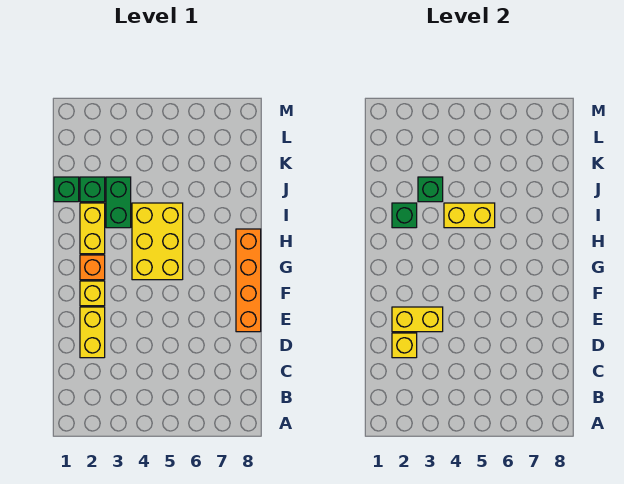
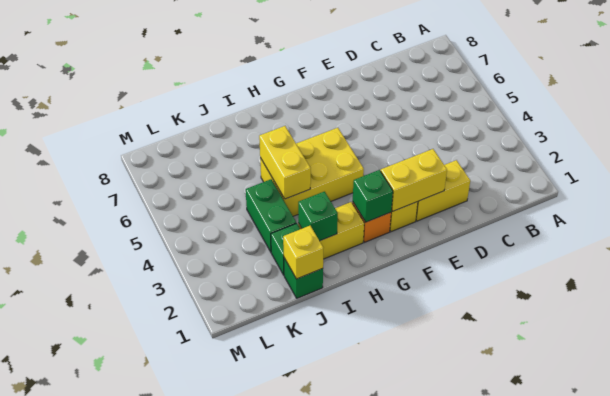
yellow 1x1 brick [392,333,417,358] -> yellow 1x1 brick moved to [283,226,323,279]
yellow 1x2 brick [392,307,443,332] -> yellow 1x2 brick turned to [381,149,447,211]
orange 1x4 brick [236,229,261,332] -> none
green 1x2 brick [106,177,131,228] -> green 1x2 brick turned to [246,179,296,252]
green 1x1 brick [418,177,443,202] -> green 1x1 brick moved to [353,170,393,222]

